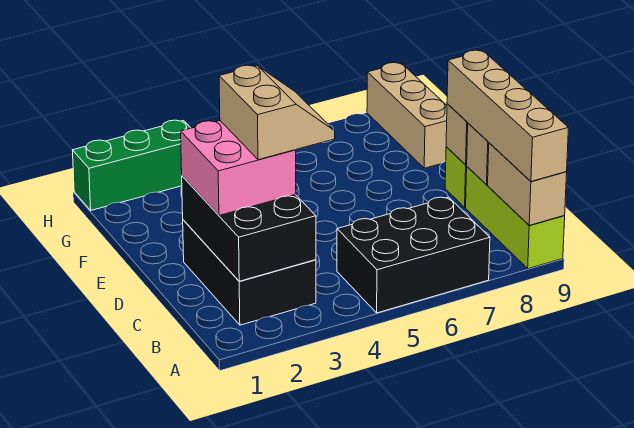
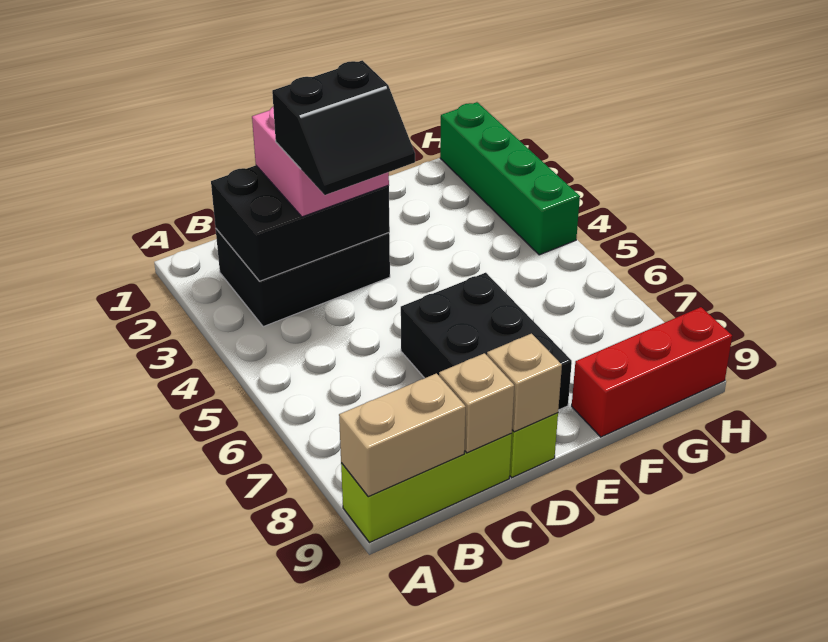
black 2x3 brick [337,197,490,313] -> black 2x3 brick moved to [401,273,572,410]
tan 1x4 brick [447,50,568,181] -> none
tan 2x2 slope [219,65,335,160] -> black 2x2 slope [272,60,415,195]
tan 1x3 brick [367,63,447,168] -> red 1x3 brick [572,307,732,437]
green 1x3 brick [73,120,190,210] -> green 1x4 brick [440,102,580,255]

